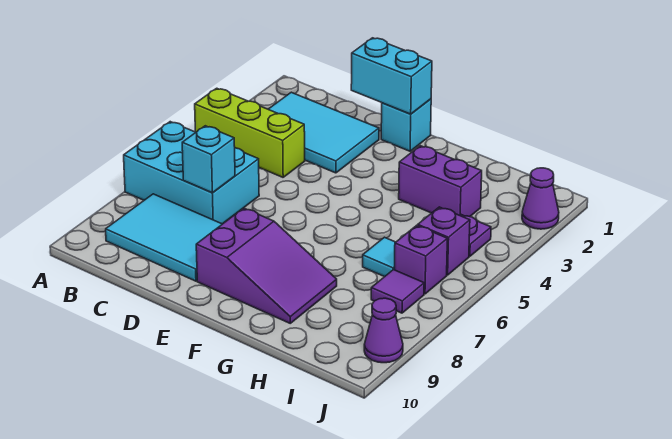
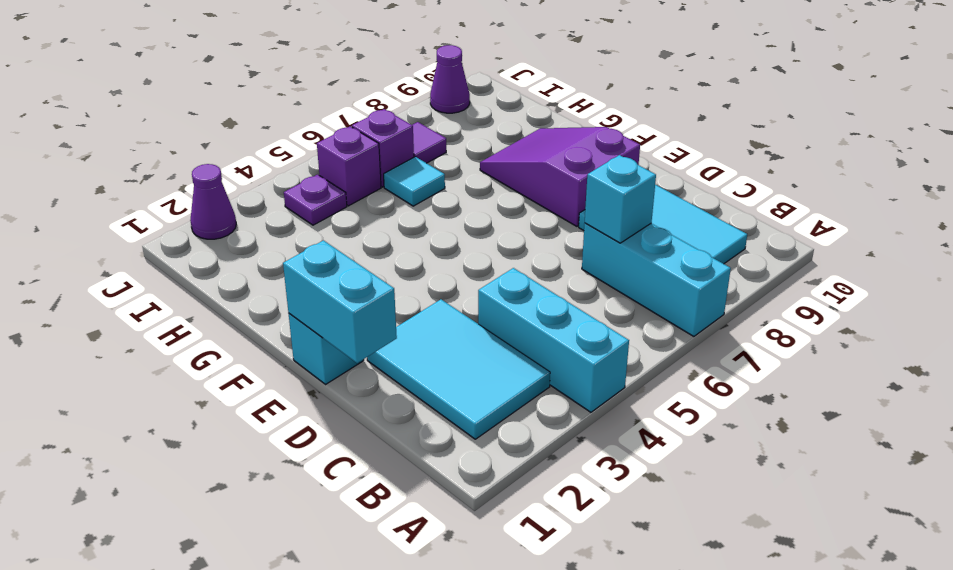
lime 1x3 brick [195,88,305,177] -> cyan 1x3 brick [478,268,629,412]
cyan 2x3 brick [124,122,259,224] -> cyan 1x3 brick [582,223,731,336]
purple 1x2 brick [399,146,482,216] -> none

